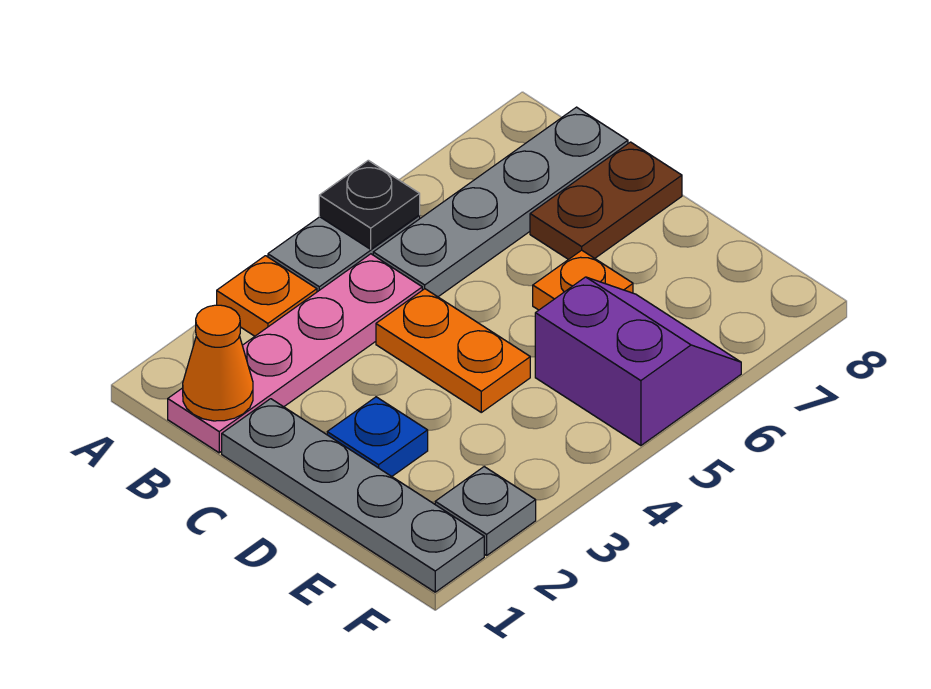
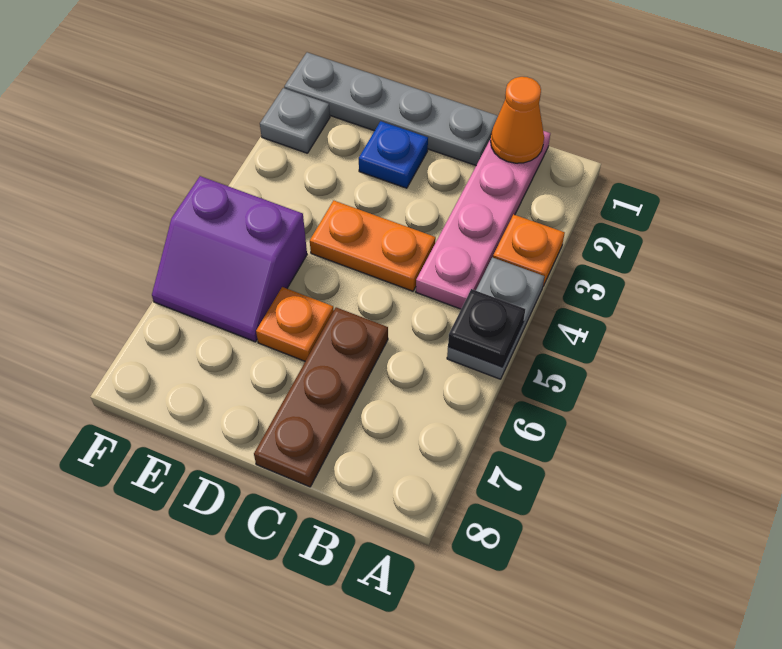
grey 1x4 plate [373,107,628,297] -> none
brown 1x2 plate [530,142,682,260] -> brown 1x3 plate [254,307,388,487]

